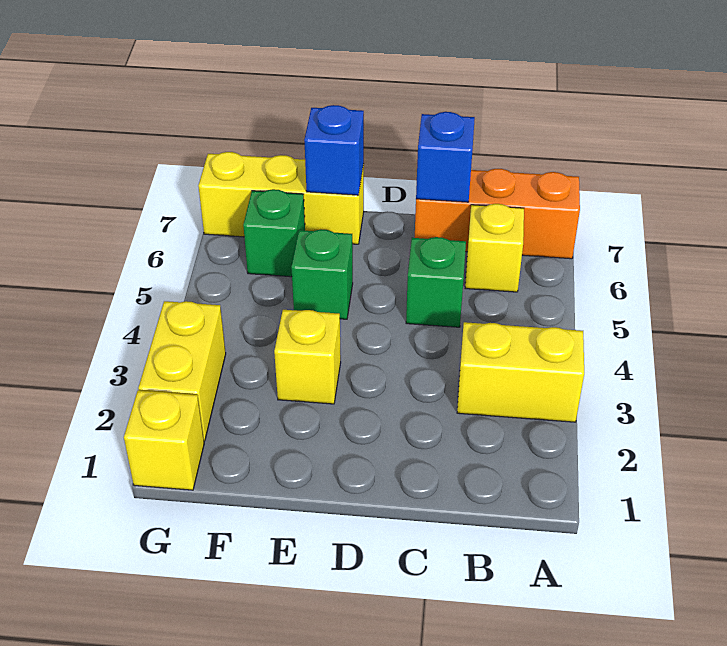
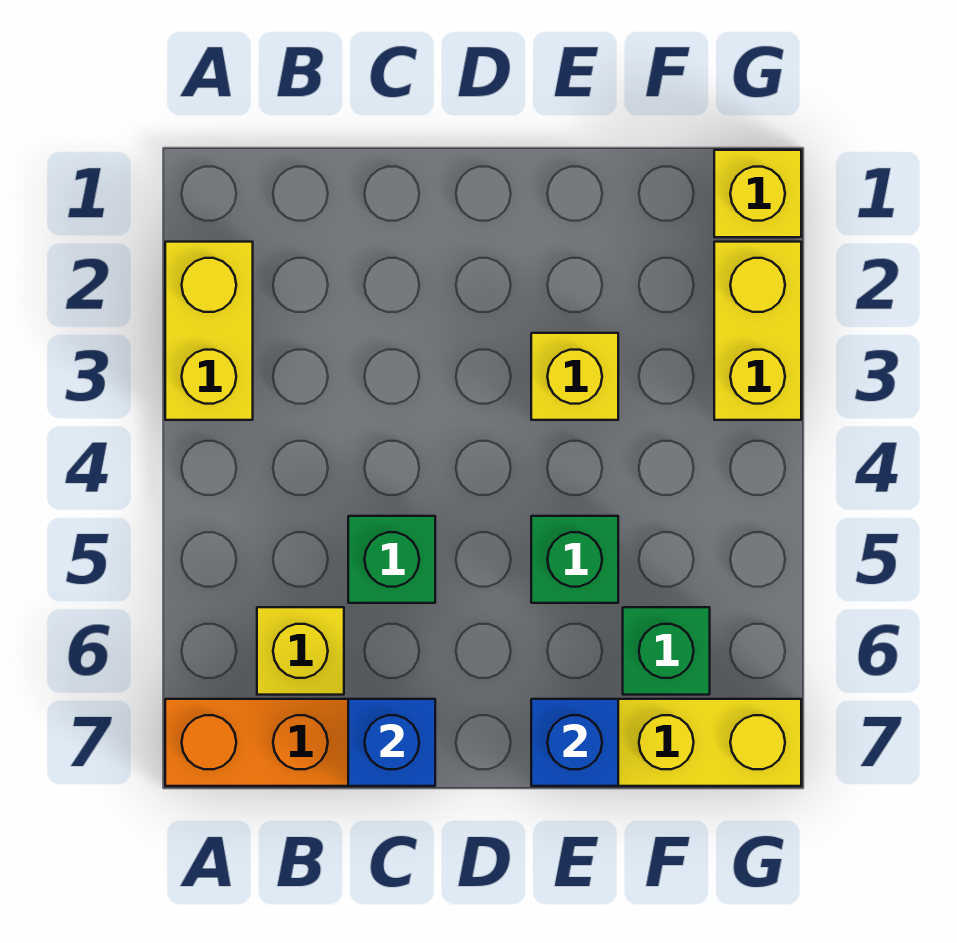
yellow 1x2 brick [457,322,584,422] -> yellow 1x2 brick turned to [165,242,253,420]

